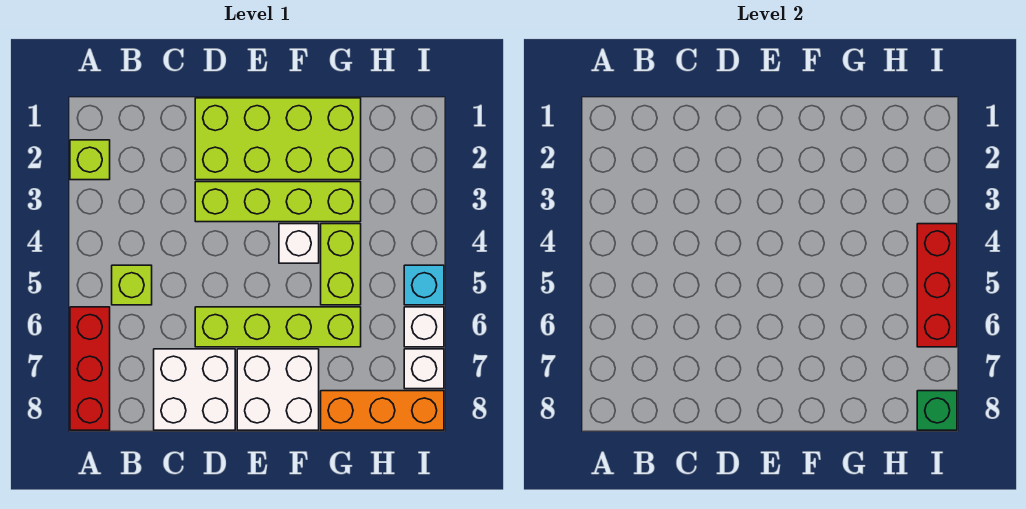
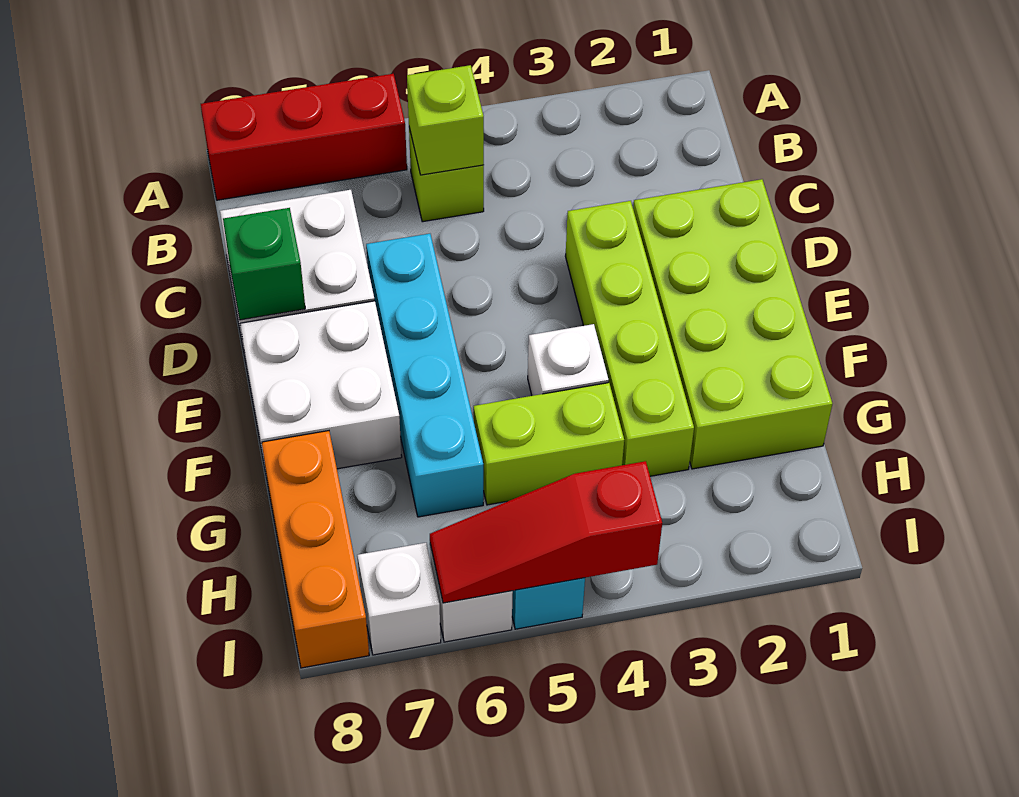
lime 1x1 brick [70,140,110,180] -> lime 1x1 brick moved to [407,65,484,175]
lime 1x4 brick [195,307,361,347] -> cyan 1x4 brick [366,234,483,517]
red 1x3 brick [917,224,957,347] -> red 1x3 slope [430,461,662,603]
green 1x1 brick [917,391,957,430] -> green 1x1 brick moved to [223,208,305,320]

